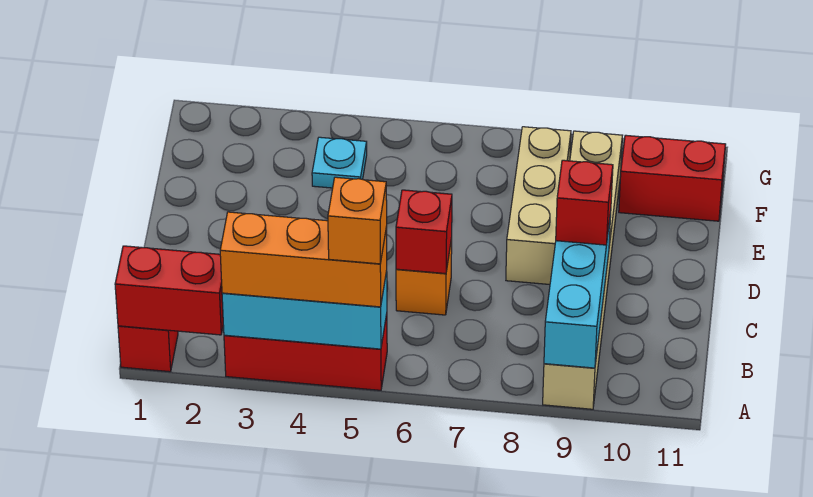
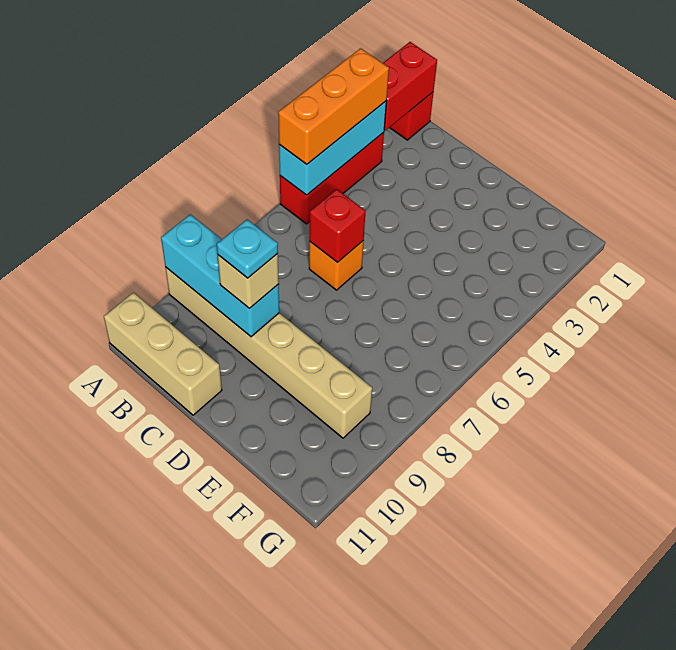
orange 1x1 brick [328,177,387,264] -> none
red 1x1 brick [556,160,613,245] -> tan 1x1 brick [218,254,279,309]
tan 1x3 brick [506,127,571,285] -> tan 1x3 brick moved to [104,293,222,415]
cyan 1x1 plate [312,137,367,188] -> cyan 1x1 plate moved to [217,220,278,278]
red 1x2 brick [619,135,726,221] -> none

